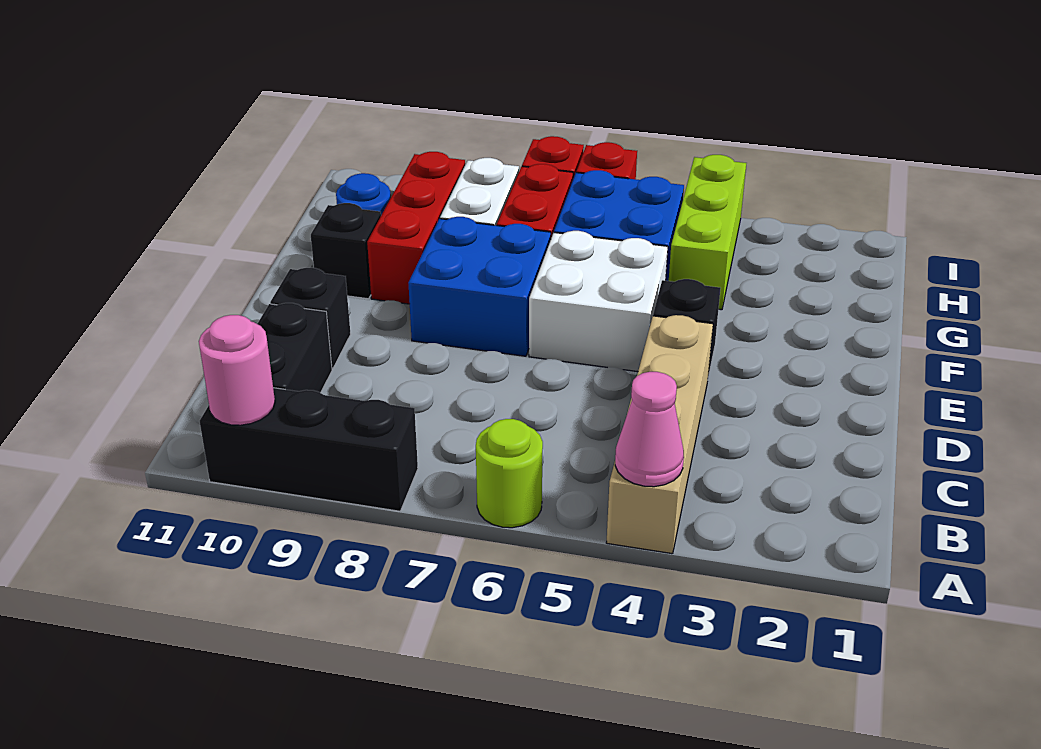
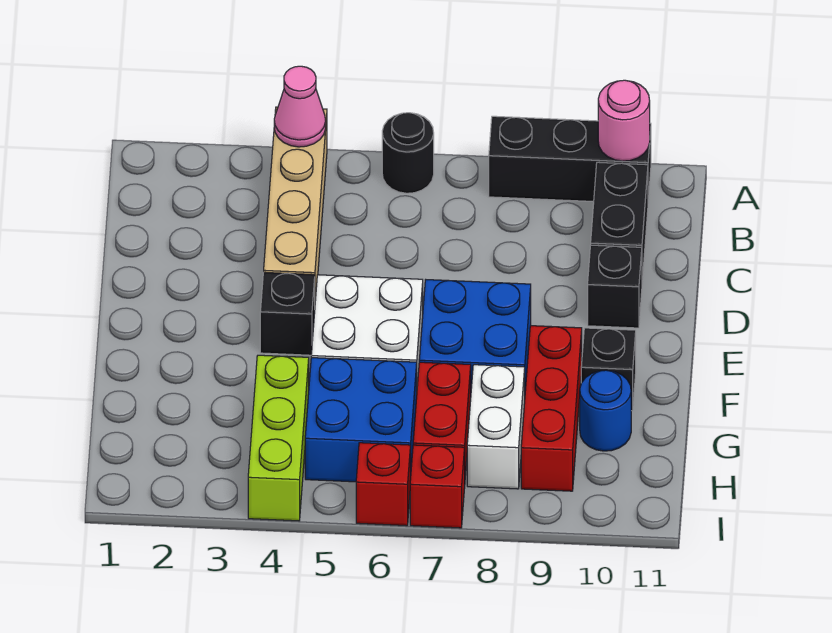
lime 1x1 round brick [476,419,543,528] -> black 1x1 round brick [382,113,434,193]

